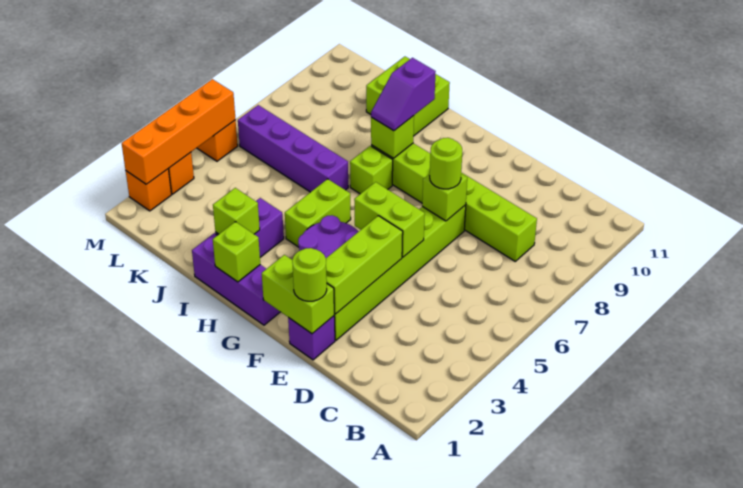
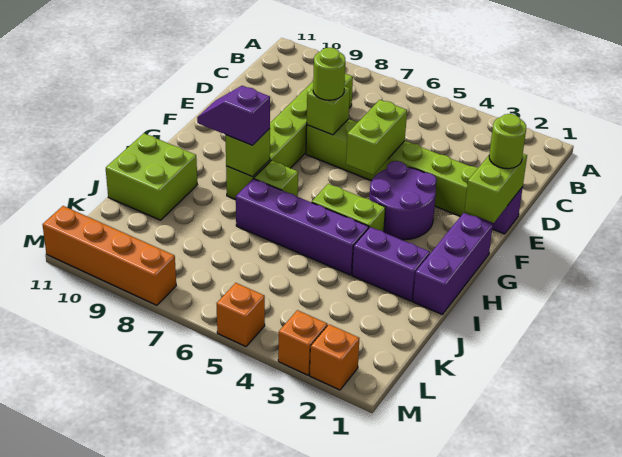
lime 1x3 brick [326,216,403,314] -> none
lime 1x1 brick [213,222,260,282] -> none
purple 1x2 slope [371,58,436,131] -> purple 1x2 slope turned to [197,86,270,145]
lime 1x1 brick [213,188,260,234] -> none
purple 1x4 brick [238,105,348,192] -> purple 1x4 brick turned to [236,179,369,275]
orange 1x4 brick [122,79,236,184] -> orange 1x4 brick moved to [43,206,176,305]

